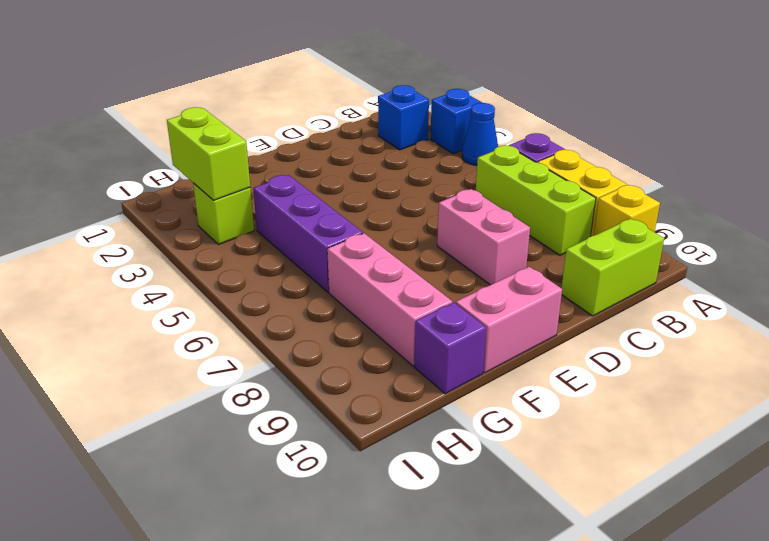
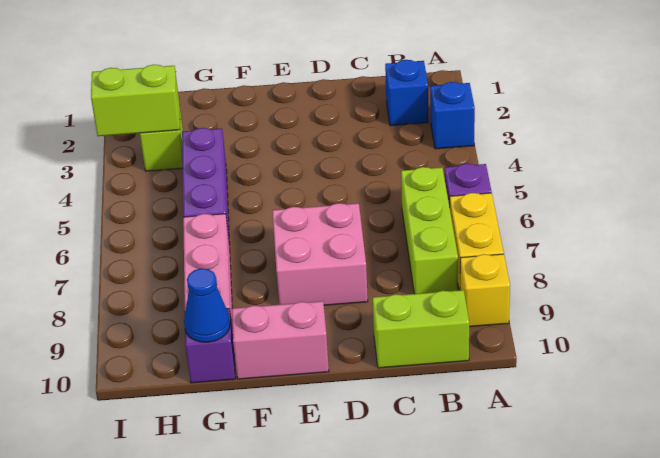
blue 1x1 cone [462,103,498,165] -> blue 1x1 cone moved to [184,268,230,342]
pink 1x2 brick [437,189,530,285] -> pink 2x2 brick [272,203,368,305]
lime 1x2 brick [167,107,250,200] -> lime 1x2 brick turned to [91,64,180,136]

